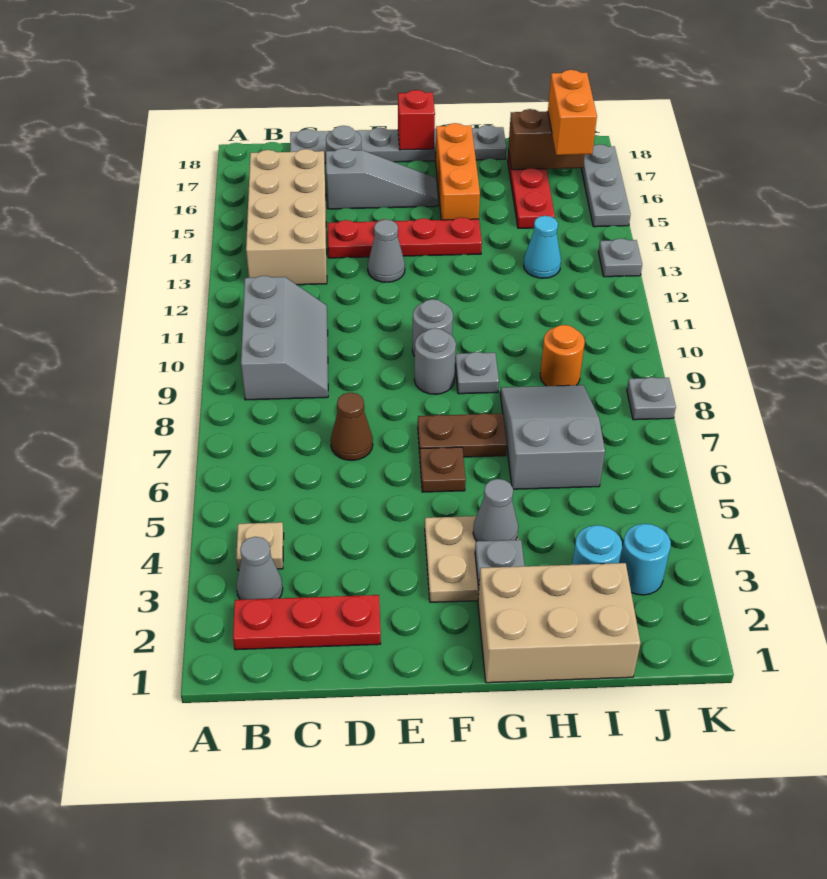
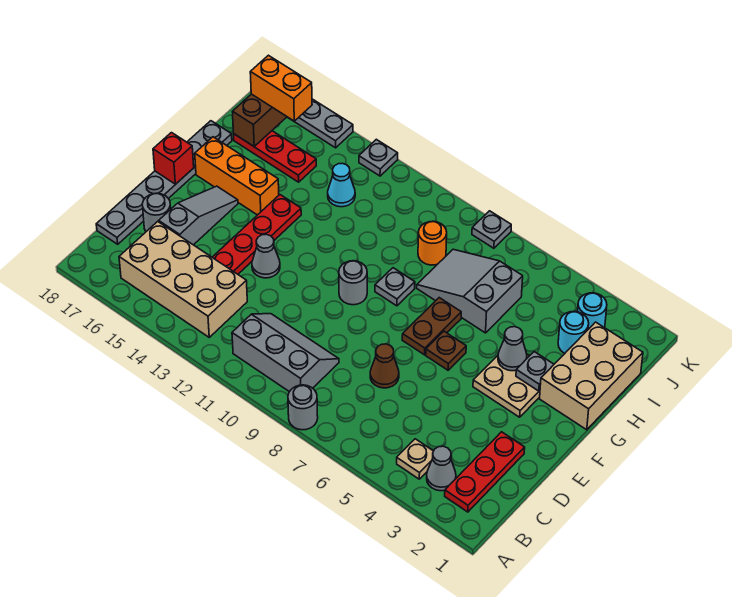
grey 1x1 round brick [414,328,456,394] -> grey 1x1 round brick moved to [288,385,318,430]

